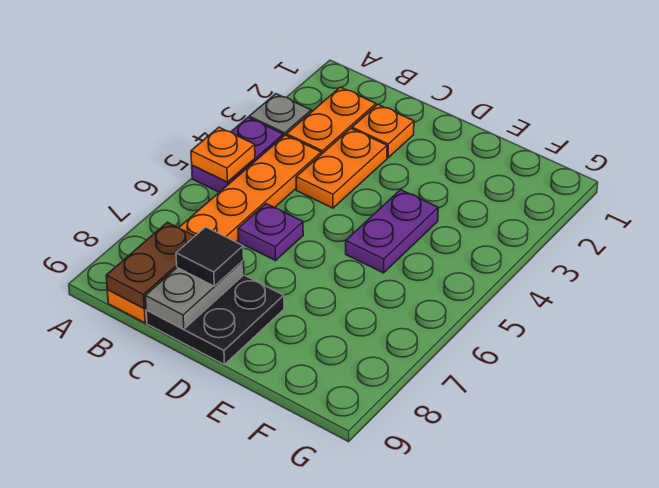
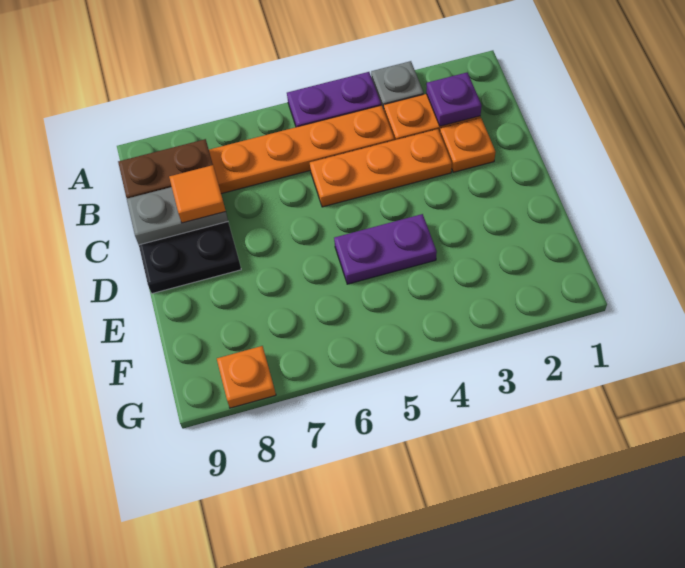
orange 1x1 plate [191,127,255,182] -> orange 1x1 plate moved to [217,346,276,408]
orange 1x2 plate [296,129,387,208] -> orange 1x3 plate [310,129,452,207]
purple 1x1 plate [238,204,303,261] -> purple 1x1 plate moved to [426,73,482,126]
black 1x1 tile [176,227,244,286] -> orange 1x1 tile [169,165,226,223]

